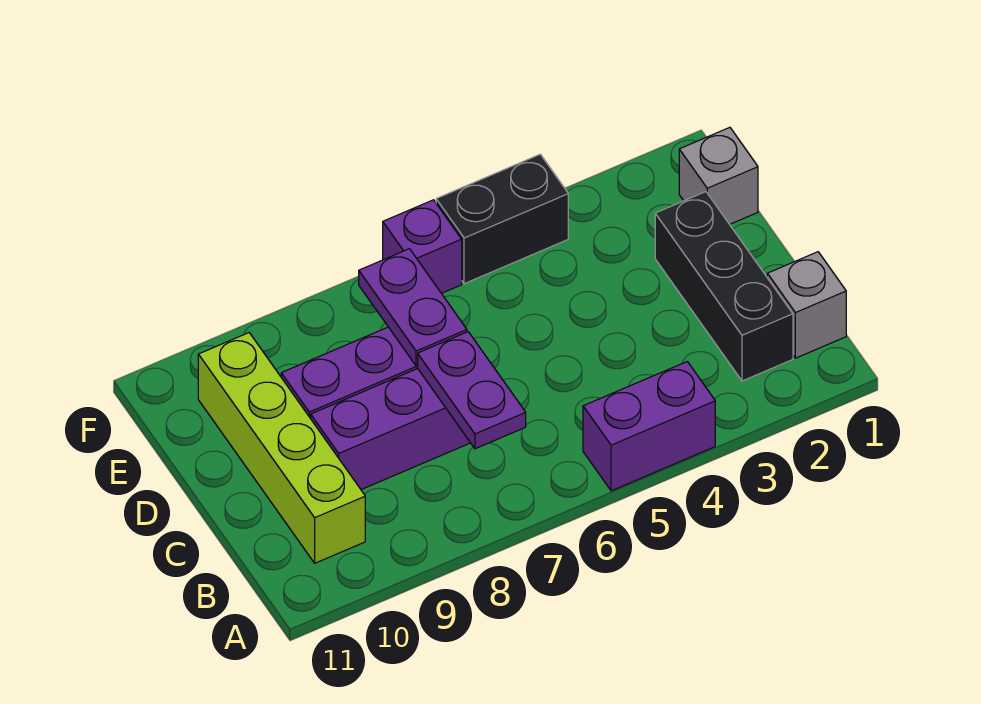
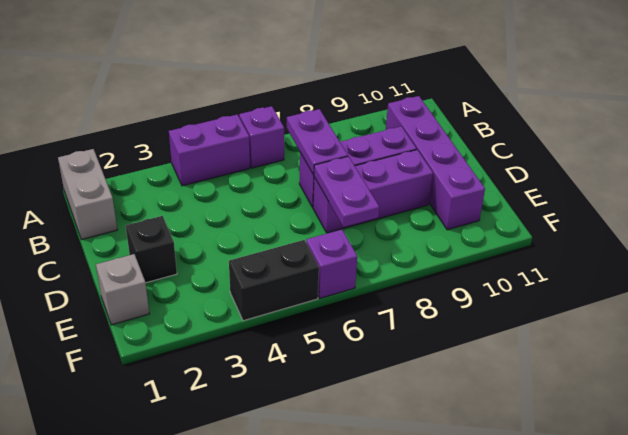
none -> purple 1x1 brick [239,106,284,168]
grey 1x1 brick [767,252,846,358] -> grey 1x2 brick [58,149,117,240]
black 1x3 brick [655,192,793,381] -> black 1x1 brick [126,216,177,283]
lime 1x4 brick [198,333,365,563] -> purple 1x4 brick [386,96,485,230]

